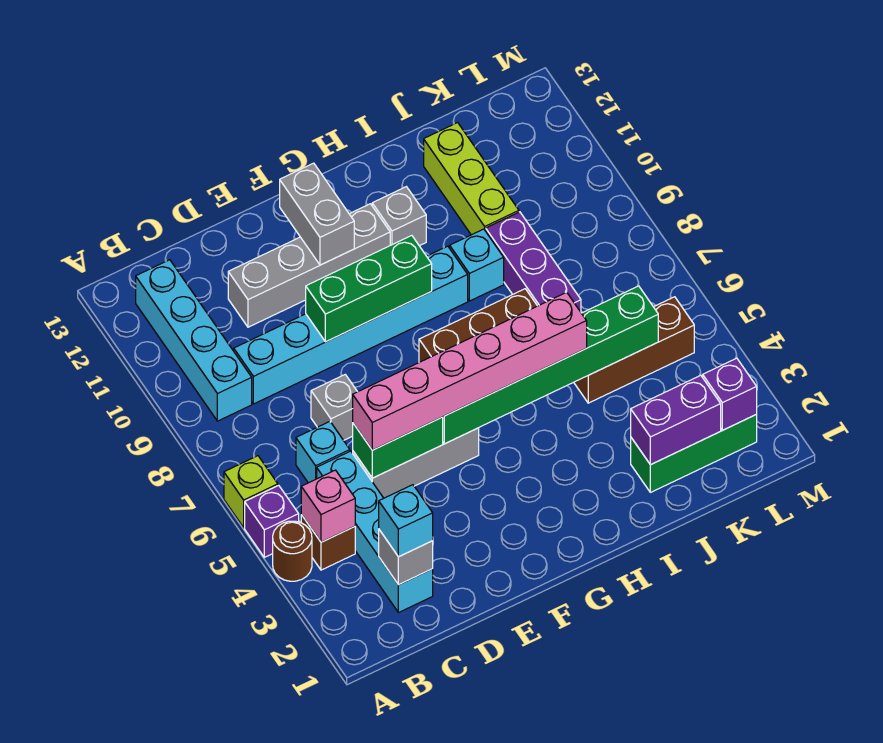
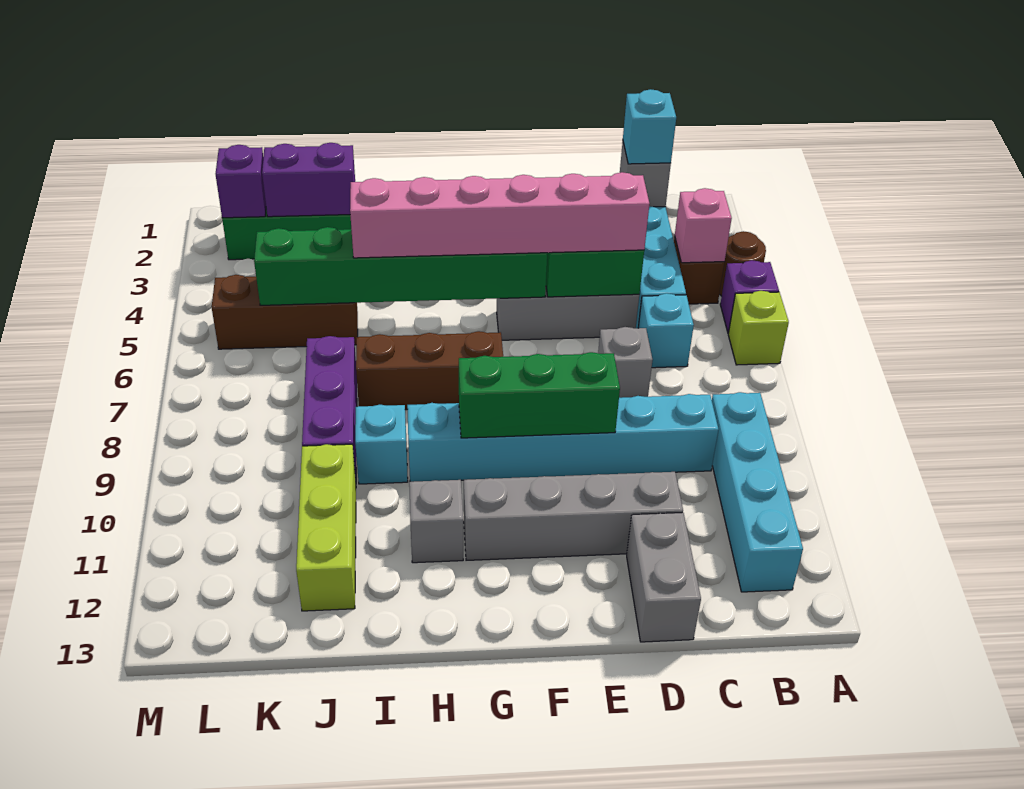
grey 1x2 brick [280,163,354,265] -> grey 1x2 brick moved to [627,513,701,642]

